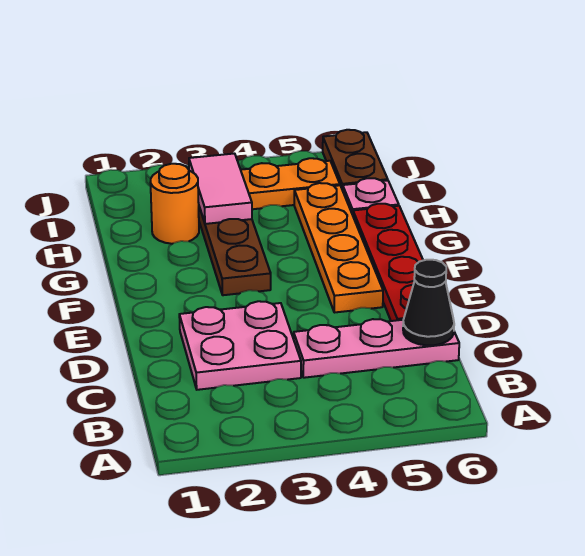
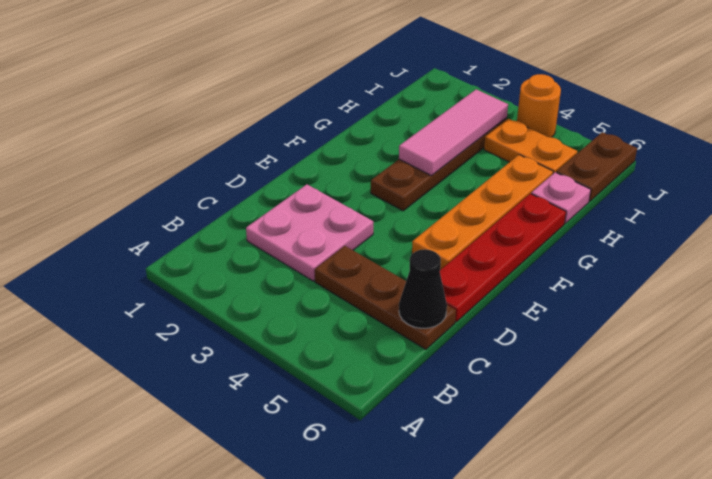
pink 1x3 plate [294,319,459,378] -> brown 1x3 plate [315,246,456,349]
orange 1x1 round brick [150,164,199,244] -> orange 1x1 round brick moved to [517,74,561,137]
pink 1x2 tile [189,154,252,224] -> pink 1x3 tile [399,89,508,176]

